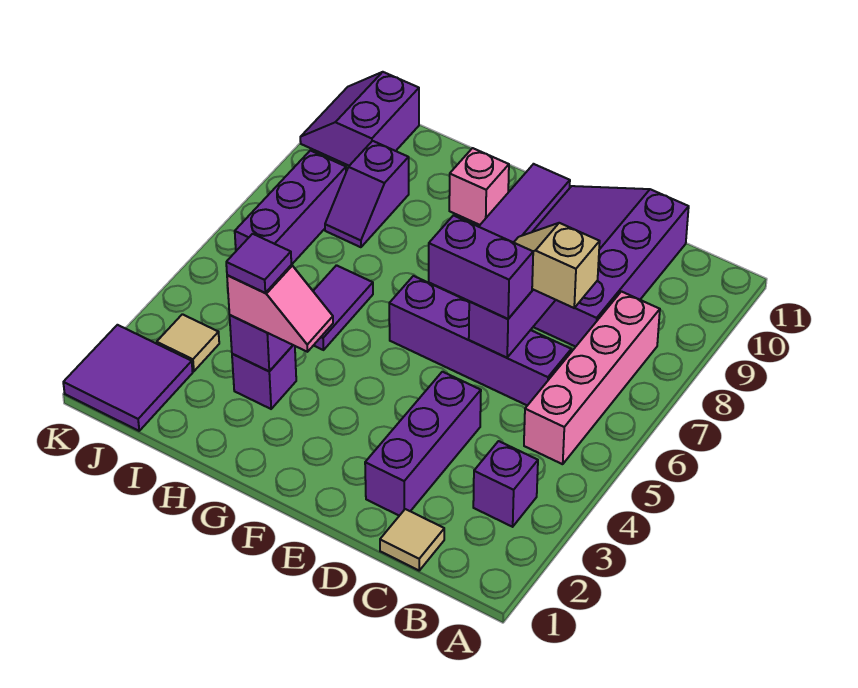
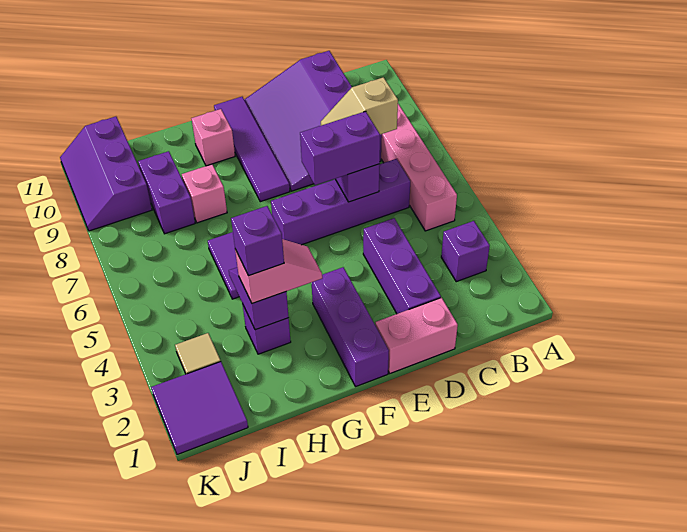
tan 1x1 tile [380,509,444,570] -> none
none -> pink 1x2 brick [375,298,458,373]
purple 1x1 tile [226,234,291,293] -> purple 1x1 brick [231,206,284,276]
none -> pink 1x1 brick [182,164,227,223]
purple 1x2 slope [325,141,409,247] -> purple 1x2 brick [138,151,195,234]
purple 1x3 brick [235,151,346,265] -> purple 1x3 brick moved to [312,267,389,387]
purple 2x2 slope [300,72,419,166] -> purple 2x3 slope [60,117,152,231]

